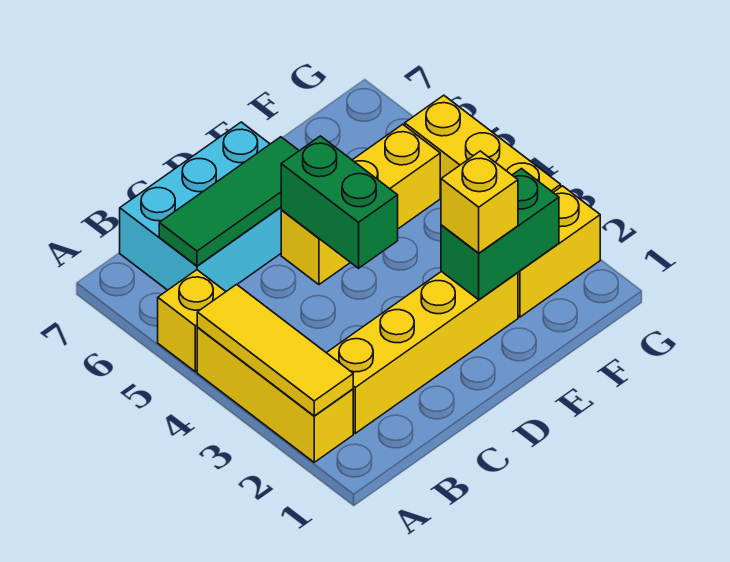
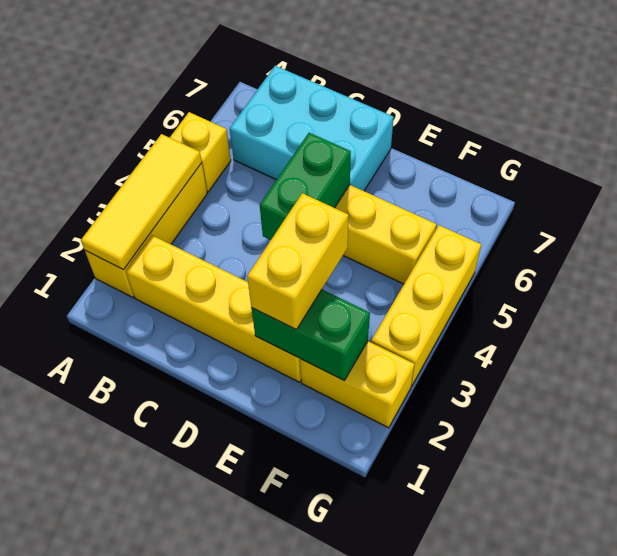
green 1x3 tile [159,137,299,266] -> none
yellow 1x1 brick [441,151,518,253] -> yellow 1x2 brick [247,193,349,330]

